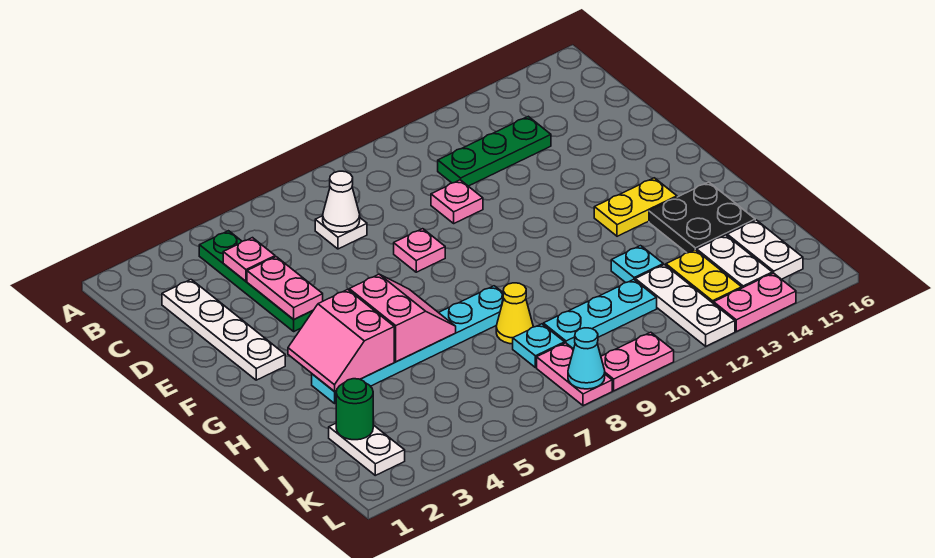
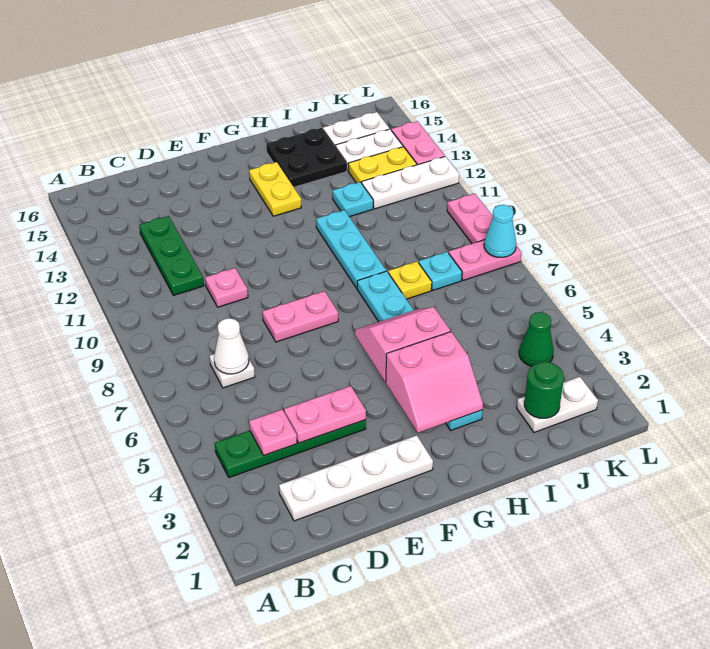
pink 1x1 plate [394,229,445,272] -> pink 1x2 plate [263,291,338,342]
yellow 1x1 cone [496,283,533,344] -> yellow 1x1 plate [388,262,432,299]
cyan 1x3 plate [543,279,657,349] -> cyan 1x3 plate moved to [316,210,386,288]
none -> green 1x1 cone [519,312,554,366]

